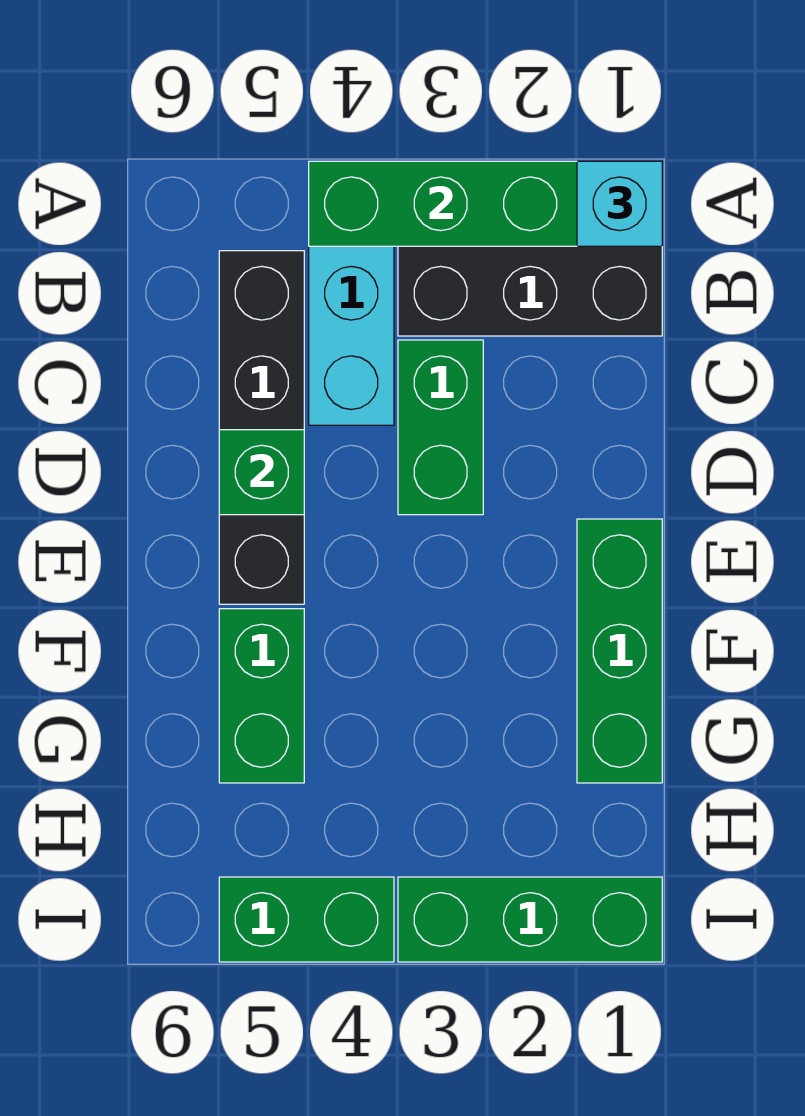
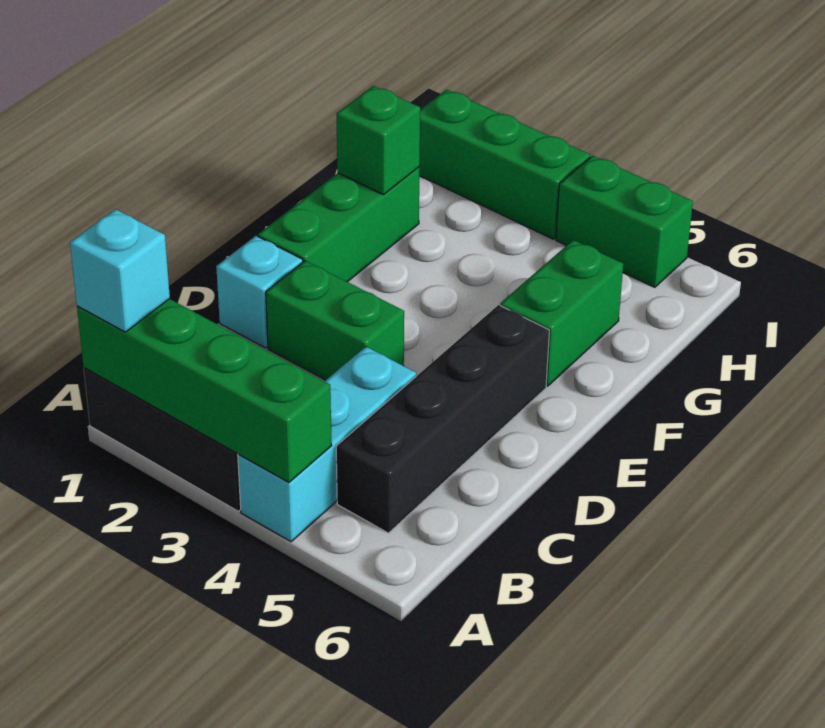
green 1x2 brick [398,340,483,515] -> green 1x2 brick turned to [266,261,404,380]
none -> cyan 1x1 brick [216,236,303,348]
green 1x1 brick [219,430,304,515] -> green 1x1 brick moved to [336,86,420,195]

